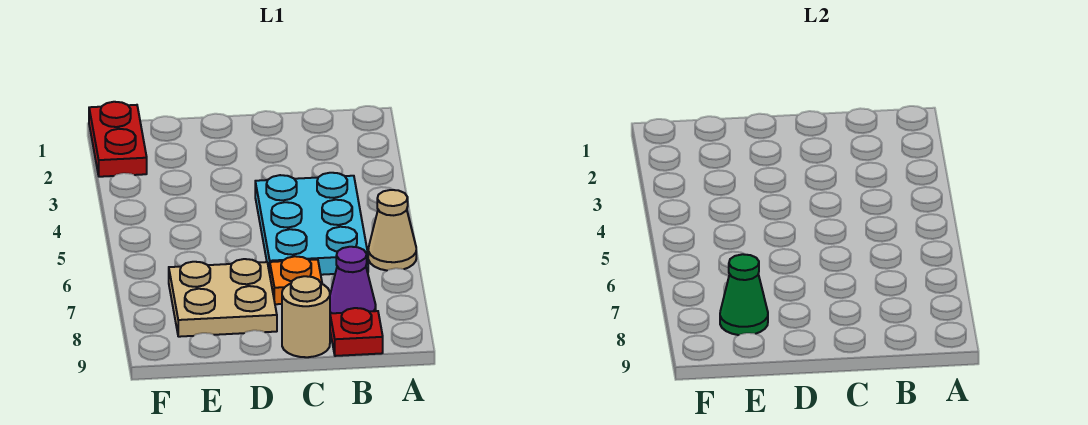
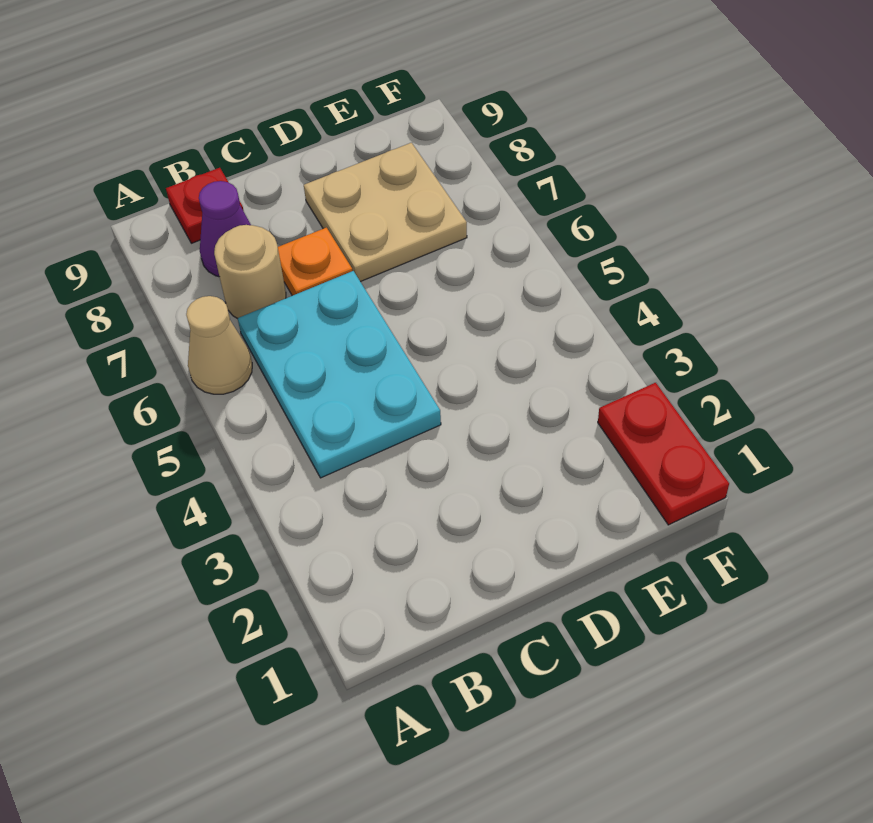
tan 1x1 round brick [282,276,330,357] -> tan 1x1 round brick moved to [214,225,286,318]
green 1x1 cone [720,254,768,335] -> none

